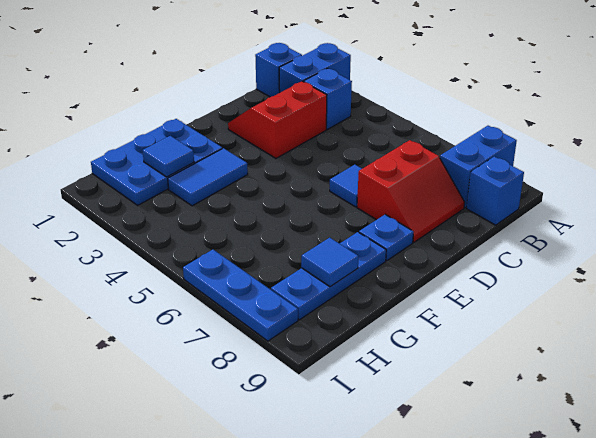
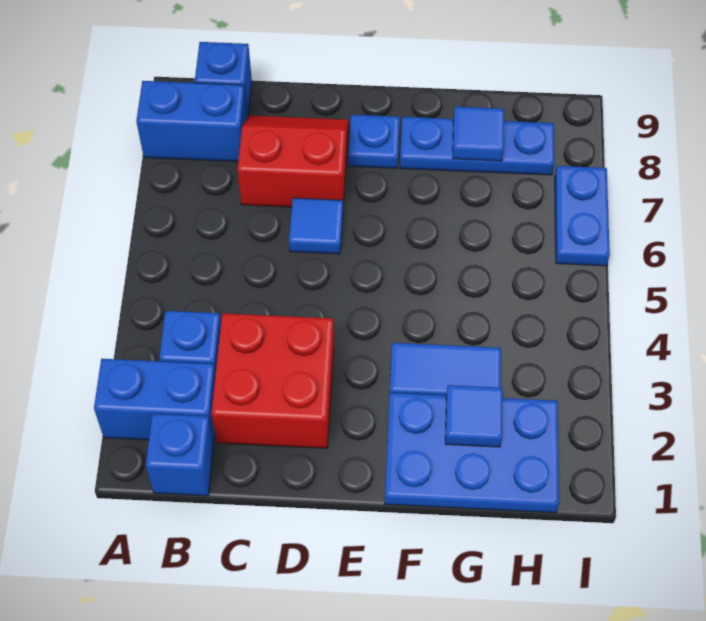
red 2x2 slope [228,81,327,158] -> red 2x2 brick [211,313,334,448]
blue 1x3 plate [183,249,298,341] -> blue 1x2 plate [555,166,610,266]

